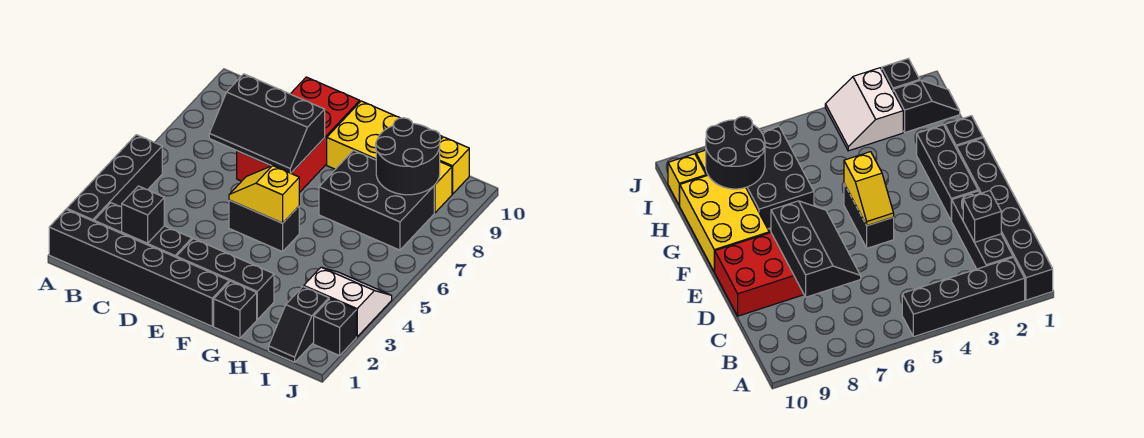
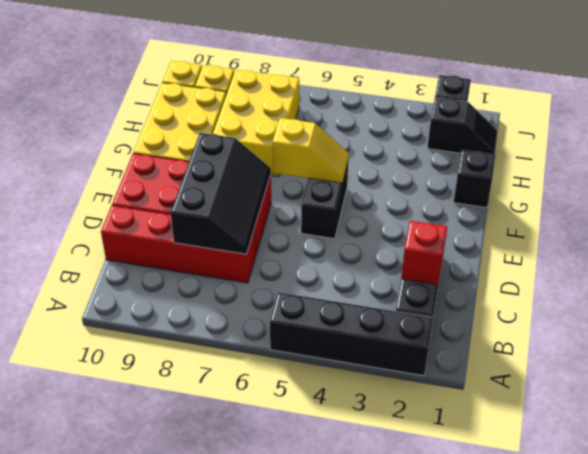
black 1x6 brick [49,209,229,326] -> none
black 1x1 brick [122,186,164,243] -> red 1x1 brick [401,221,447,285]
none -> red 1x4 brick [101,205,256,283]
black 1x3 brick [176,239,274,319] -> none
yellow 1x2 slope [229,166,299,223] -> yellow 1x2 slope turned to [272,118,349,183]
black 2x3 brick [319,150,434,250] -> yellow 2x3 brick [213,70,299,177]
black 2x2 round brick [376,118,440,195] -> none
white 2x2 slope [304,267,392,337] -> none

